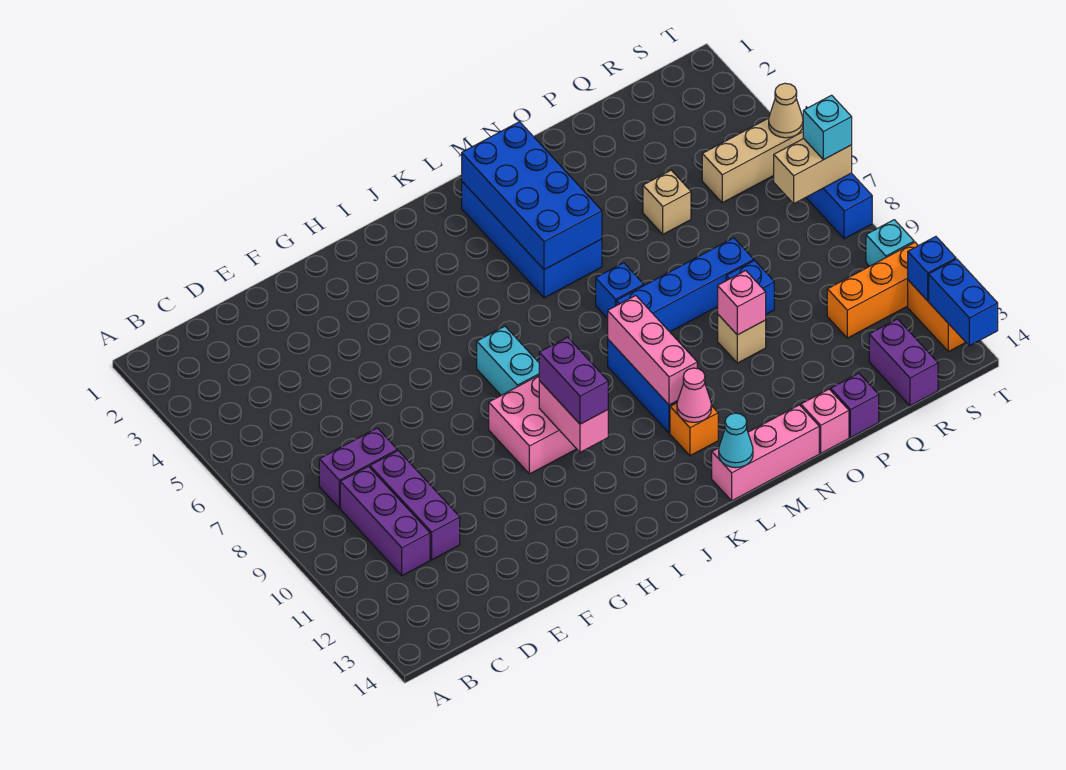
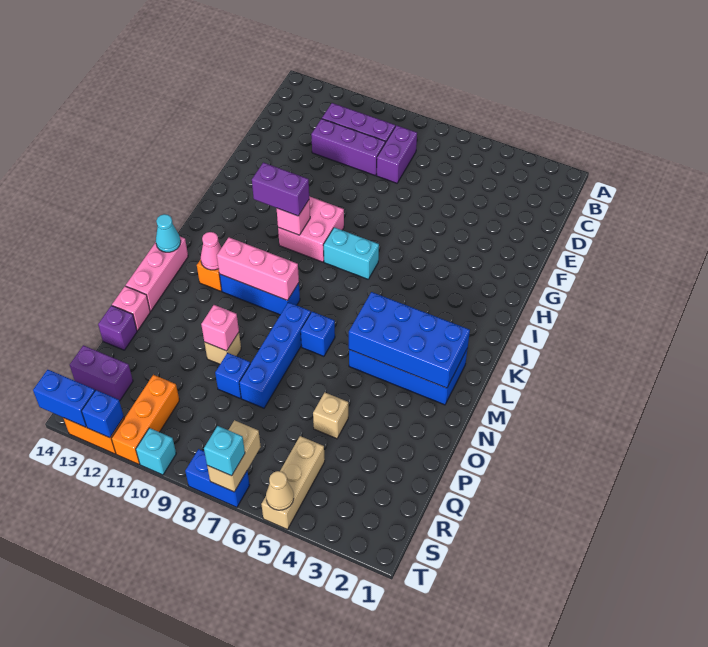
pink 1x2 brick [539,381,608,452] -> pink 1x1 brick [277,200,310,235]

